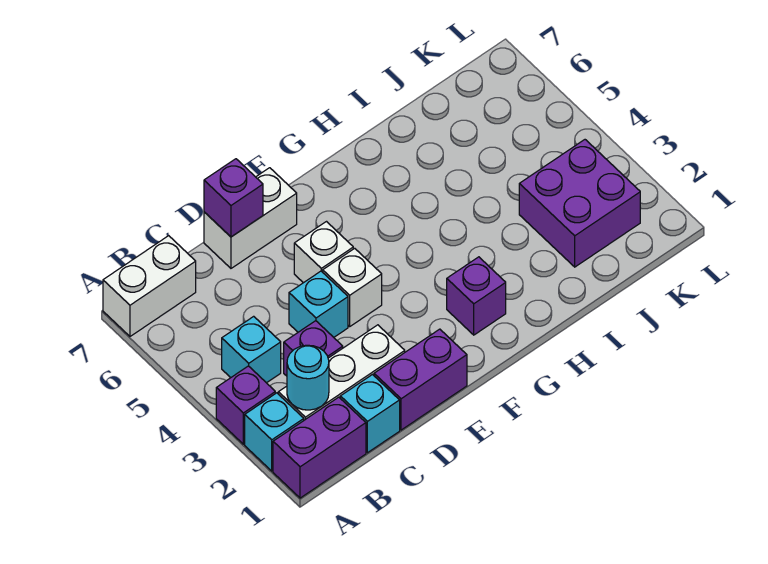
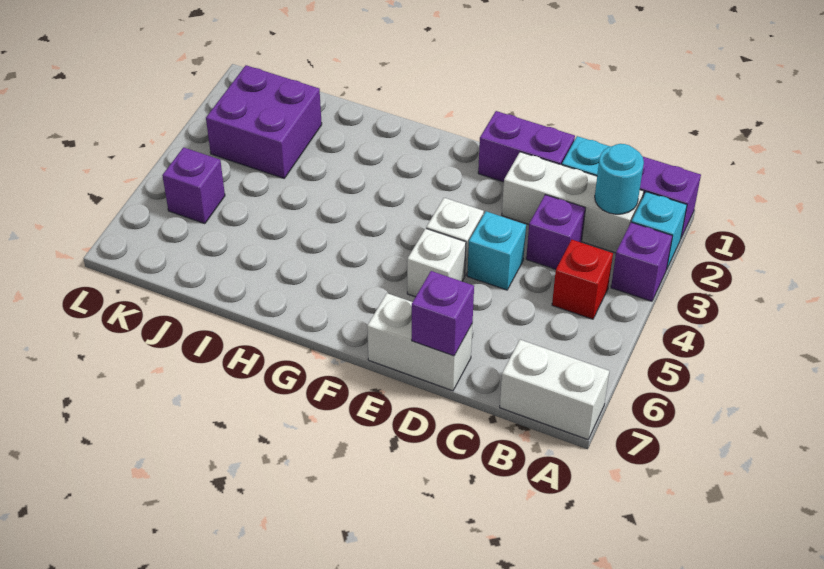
cyan 1x1 brick [222,316,281,383] -> red 1x1 brick [552,240,613,319]
purple 1x1 brick [447,257,506,335] -> purple 1x1 brick moved to [162,147,225,224]

